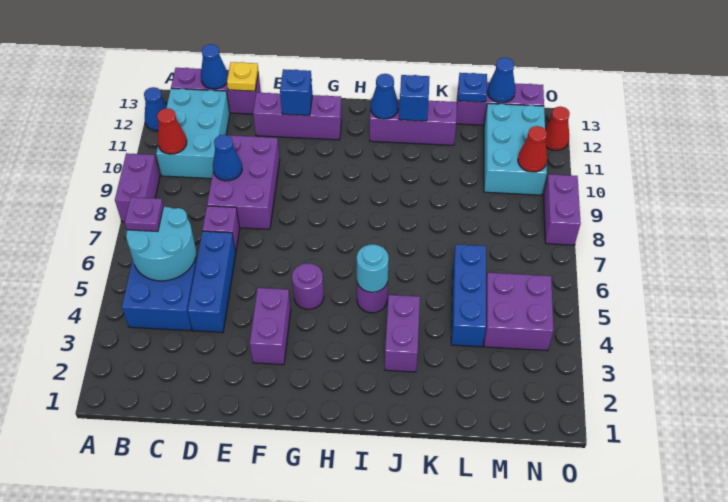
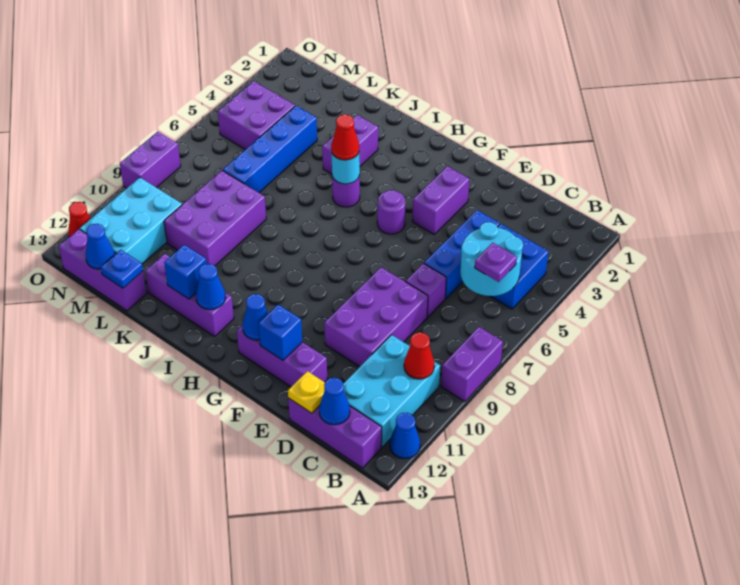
blue 1x1 cone [213,135,242,181] -> blue 1x1 cone moved to [243,294,268,340]
none -> purple 2x3 brick [164,170,266,266]
blue 1x3 brick [451,244,486,347] -> blue 1x4 brick [223,106,317,193]
red 1x1 cone [518,126,547,172] -> red 1x1 cone moved to [331,115,359,160]

